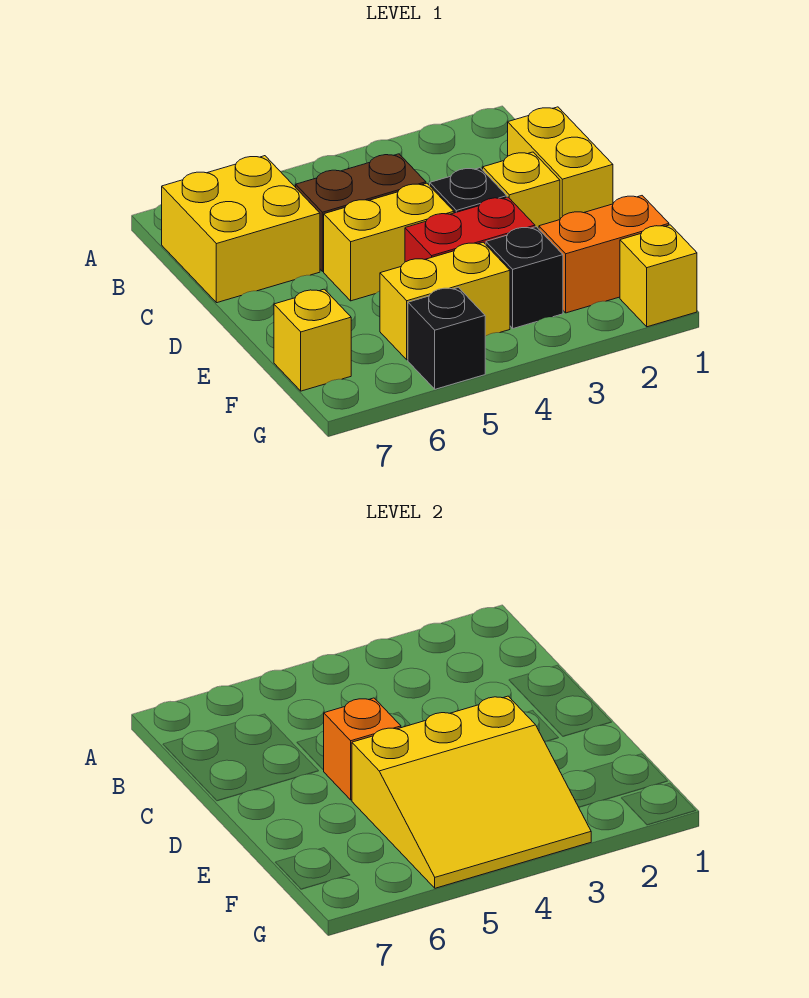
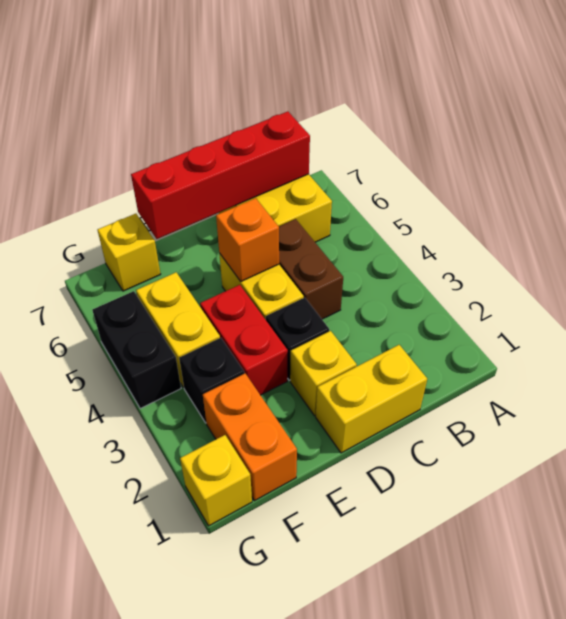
none -> red 1x4 brick [131,111,310,239]
yellow 3x3 slope [352,696,591,888] -> none
black 1x1 brick [408,287,485,389] -> black 1x2 brick [93,291,181,409]

